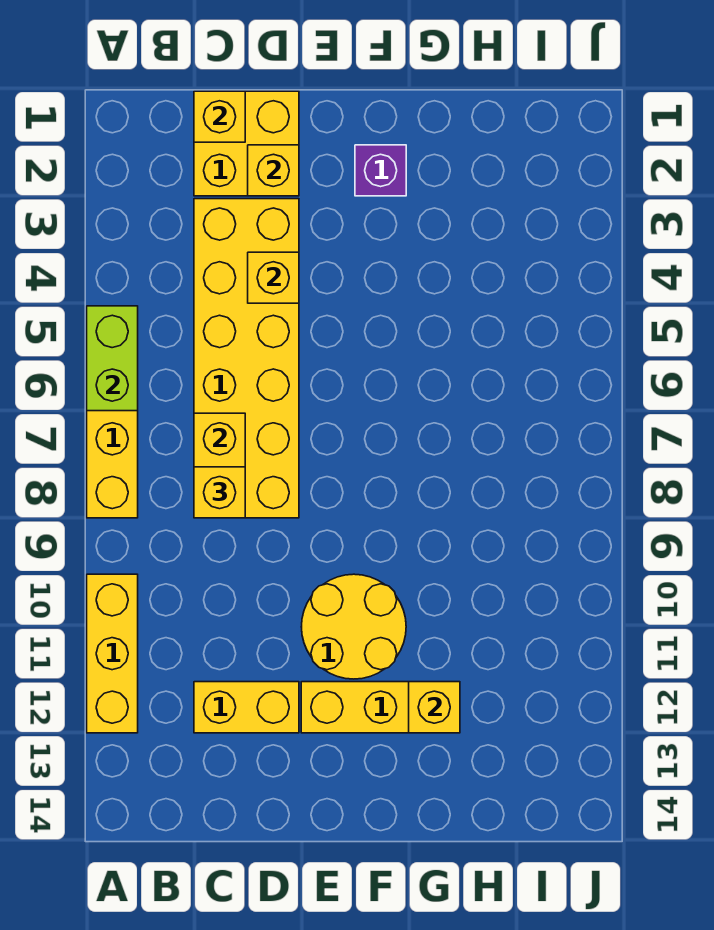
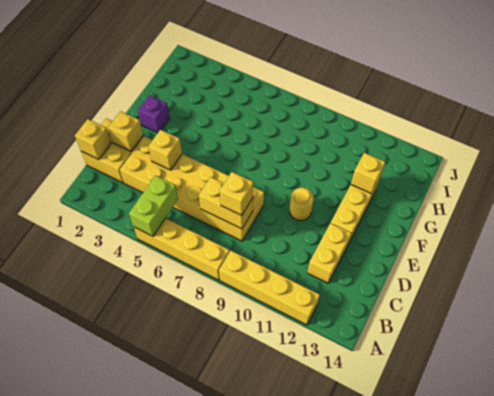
lime 1x2 brick [87,306,138,411] -> lime 1x2 brick turned to [129,176,178,236]
yellow 1x3 brick [87,574,138,733] -> yellow 1x4 brick [219,251,320,325]
yellow 2x2 round brick [301,574,406,679] -> yellow 1x1 round brick [290,188,314,220]

